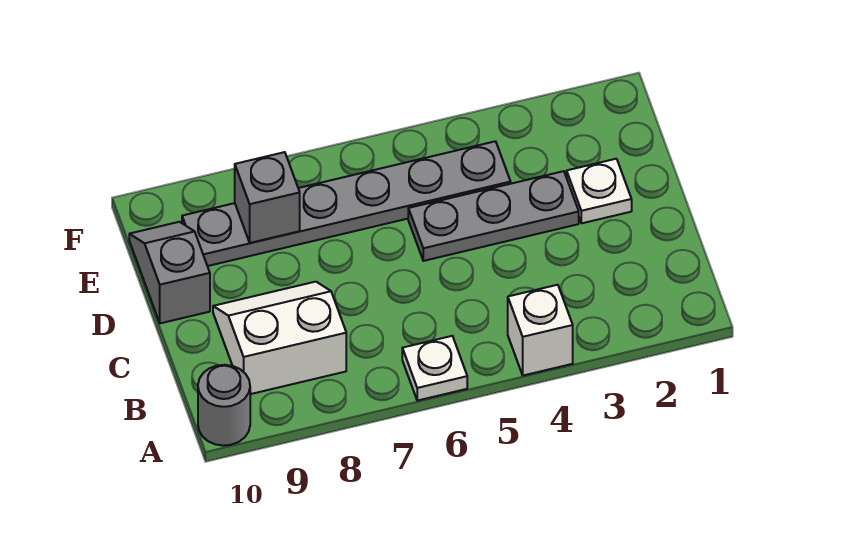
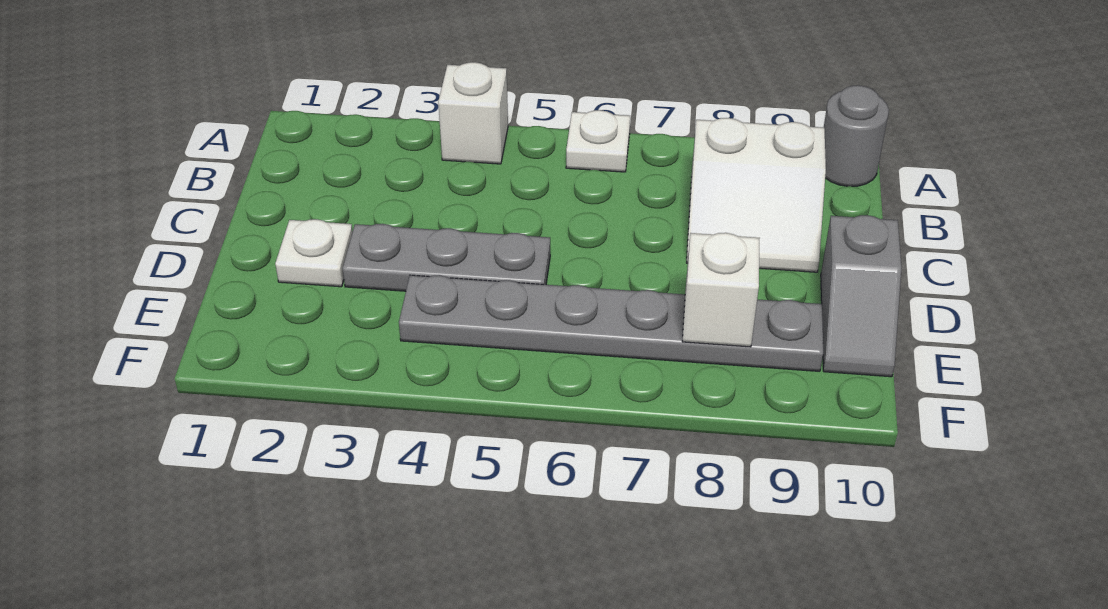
grey 1x1 brick [235,152,300,243] -> white 1x1 brick [682,233,760,347]

